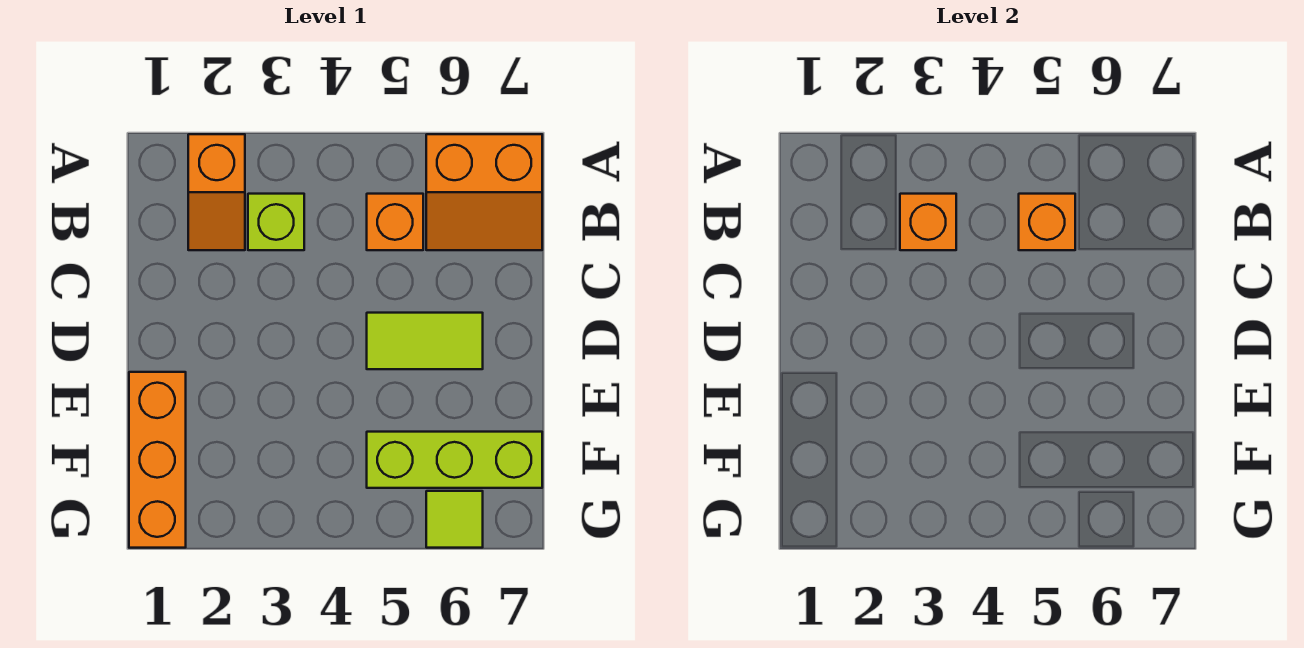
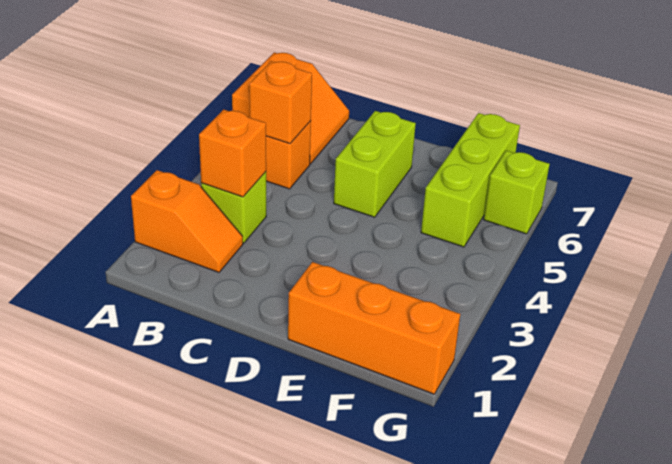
lime 1x2 tile [367,313,483,369] -> lime 1x2 brick [334,111,416,217]
lime 1x1 tile [426,491,483,548] -> lime 1x1 brick [484,151,550,234]

